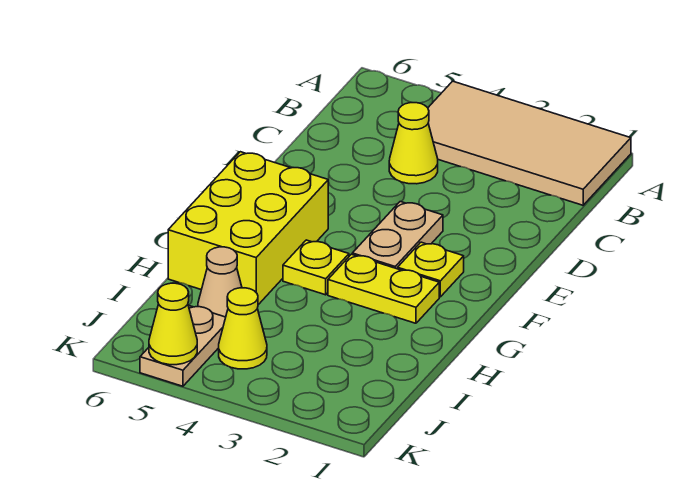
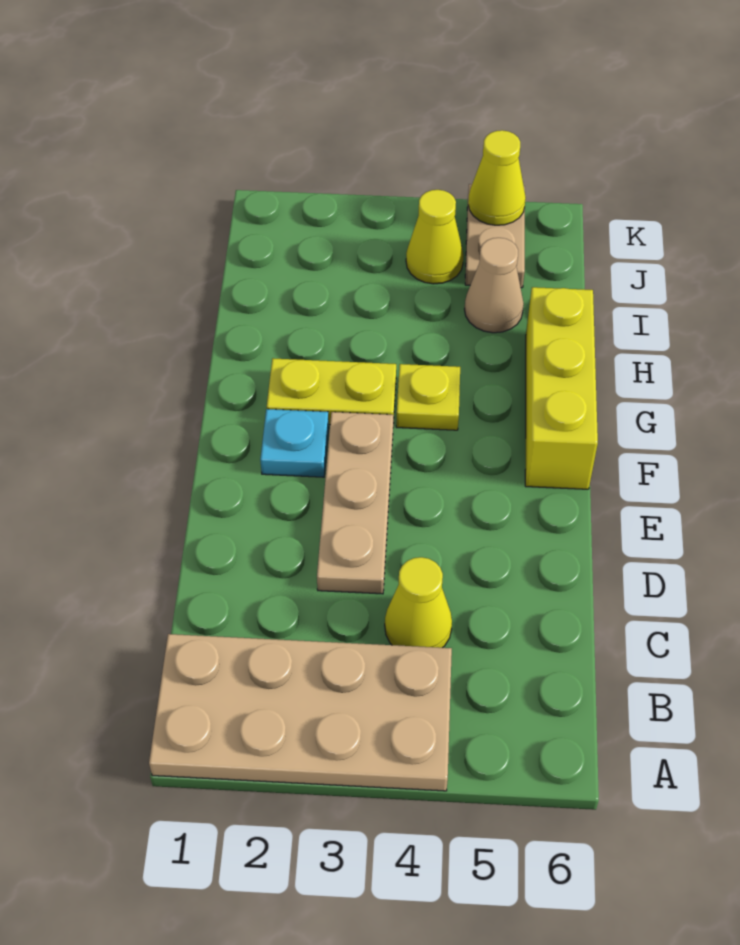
tan 2x4 tile [428,81,631,205] -> tan 2x4 plate [149,634,452,791]
tan 1x2 plate [352,202,443,269] -> tan 1x3 plate [317,412,393,594]
yellow 1x1 plate [398,242,464,297] -> cyan 1x1 plate [260,409,329,477]
yellow 2x3 brick [168,152,328,305] -> yellow 1x3 brick [525,287,598,489]

